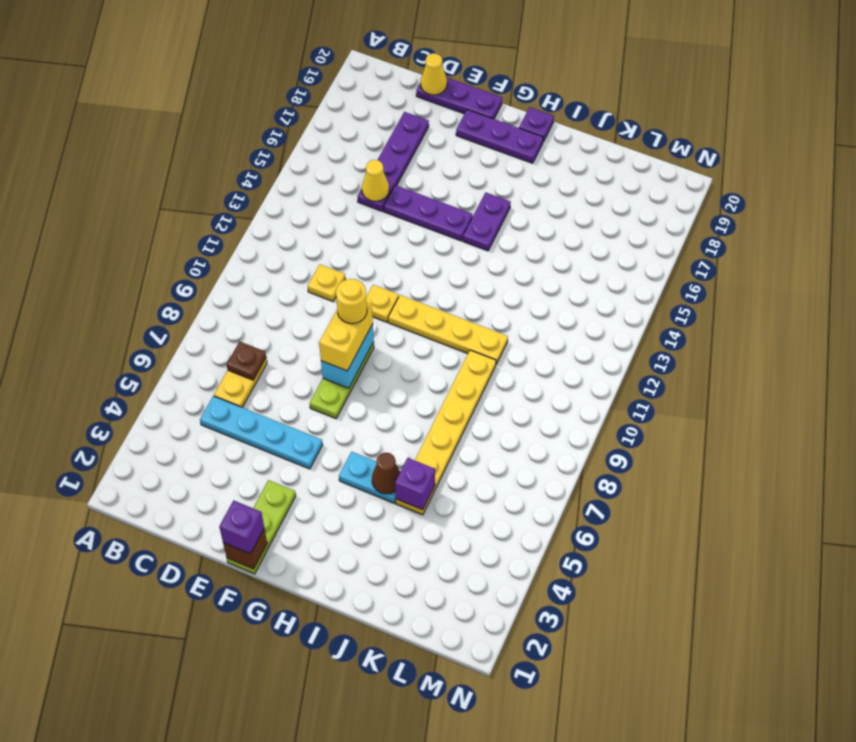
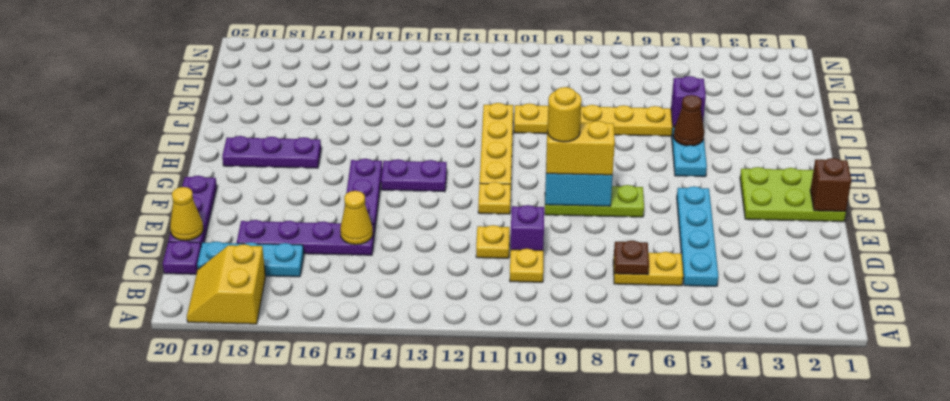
none -> yellow 2x2 slope [187,244,266,324]
none -> yellow 1x1 plate [510,249,543,282]
none -> cyan 1x3 plate [197,242,304,277]
lime 1x3 plate [227,480,296,574] -> lime 2x3 plate [740,167,846,222]
purple 1x1 brick [219,500,264,554] -> purple 1x1 brick moved to [511,205,544,250]
purple 1x3 plate [456,110,543,163] -> purple 1x3 plate turned to [222,136,321,168]
purple 1x2 plate [463,192,511,251] -> purple 1x2 plate moved to [381,159,447,192]
purple 1x1 plate [519,107,554,142] -> purple 1x1 plate moved to [163,241,201,274]

